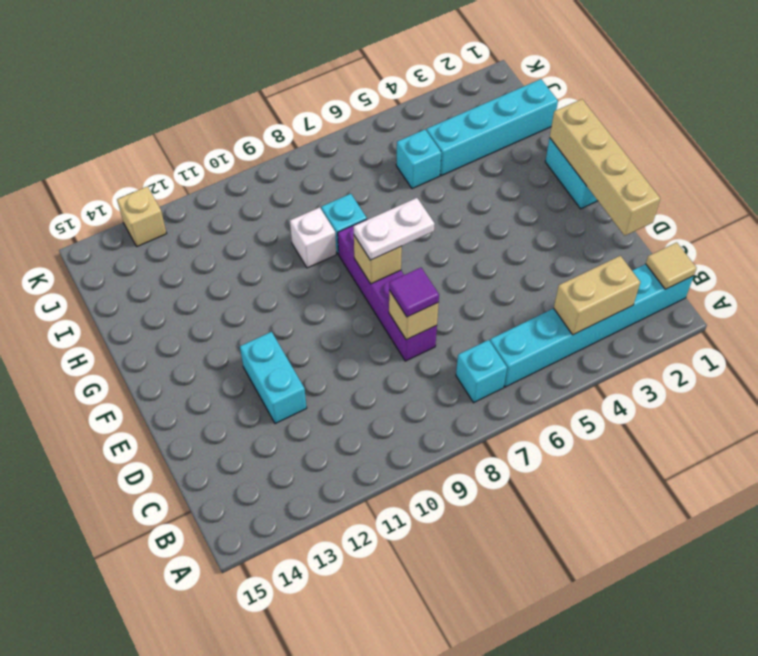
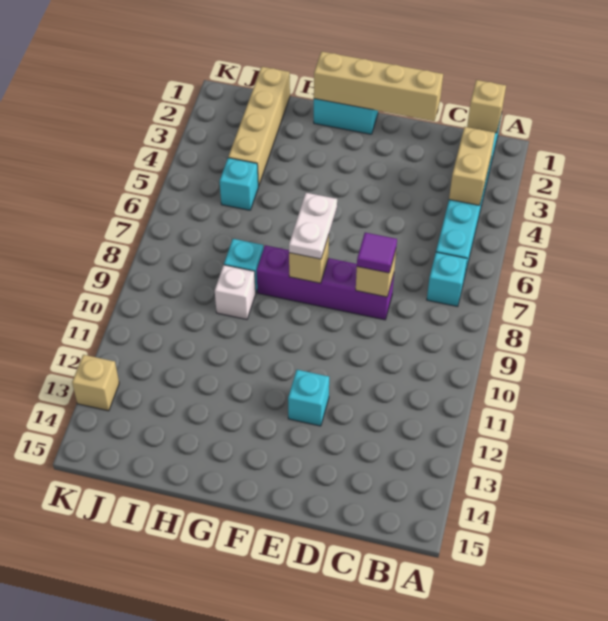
tan 1x1 tile [646,242,697,289] -> tan 1x1 brick [467,80,506,133]
cyan 1x2 brick [240,332,307,424] -> cyan 1x1 brick [288,370,329,426]
cyan 1x4 brick [427,79,558,176] -> tan 1x4 brick [228,67,290,186]

